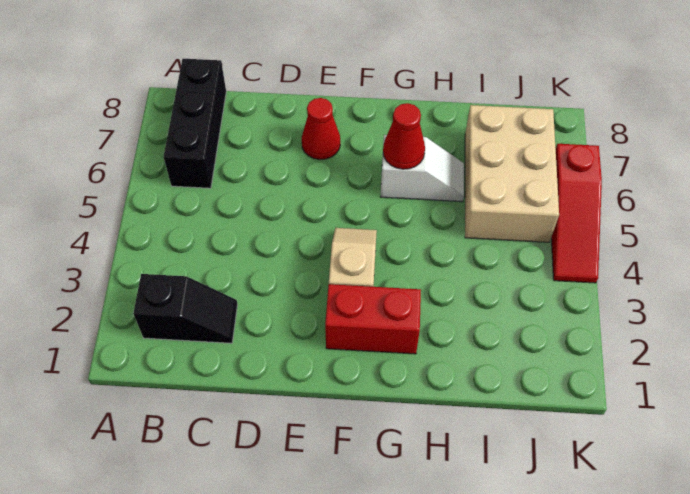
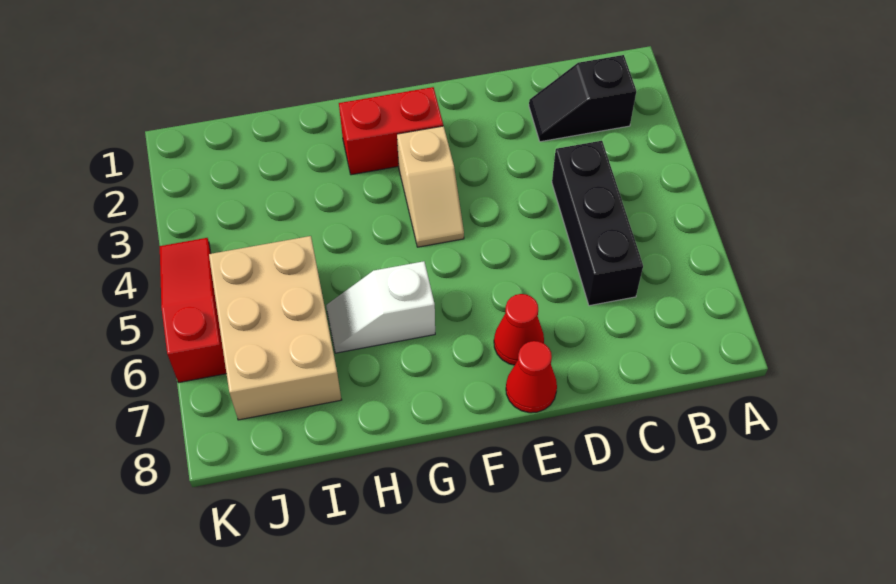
black 1x3 brick [164,59,226,188] -> black 1x3 brick moved to [552,141,643,306]
red 1x1 cone [383,103,425,169] -> red 1x1 cone moved to [506,341,557,413]

